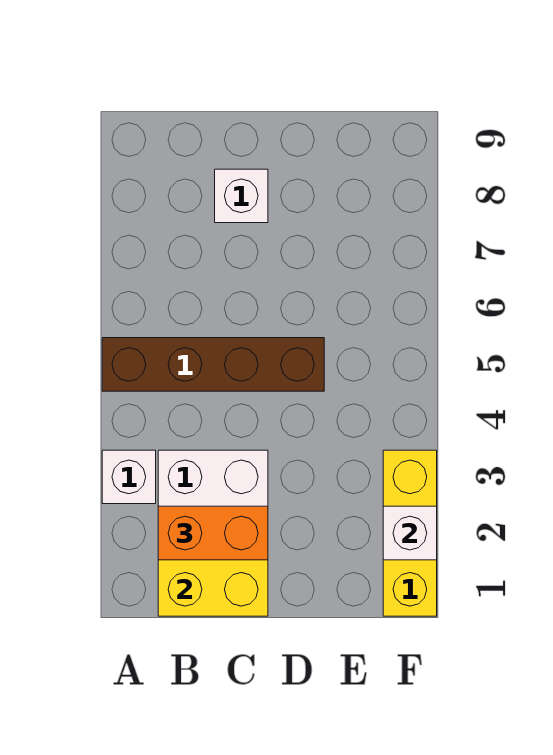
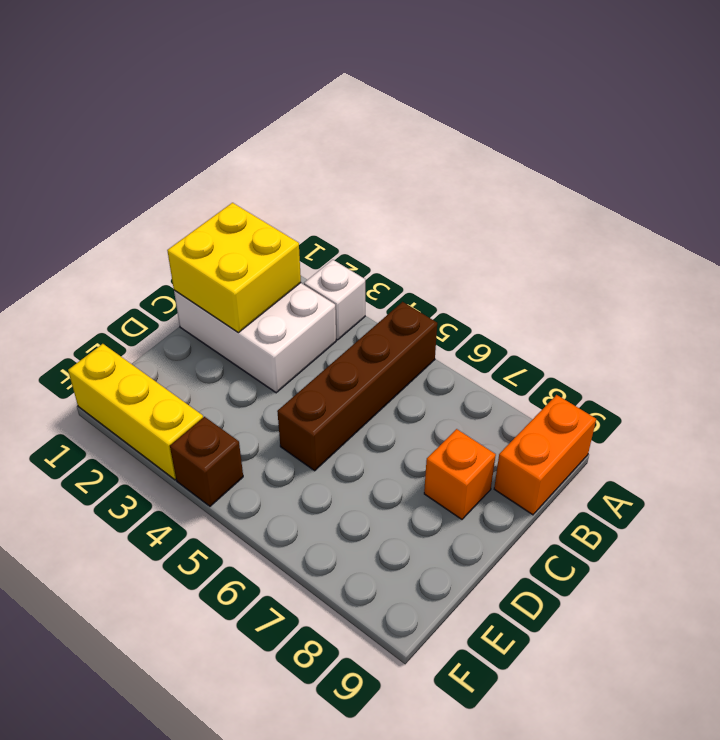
orange 1x2 brick [158,506,268,560] -> orange 1x2 brick moved to [494,395,596,515]
white 1x1 brick [215,169,268,223] -> orange 1x1 brick [424,429,496,519]
white 1x1 brick [383,506,437,560] -> none
none -> brown 1x1 brick [170,417,243,506]

